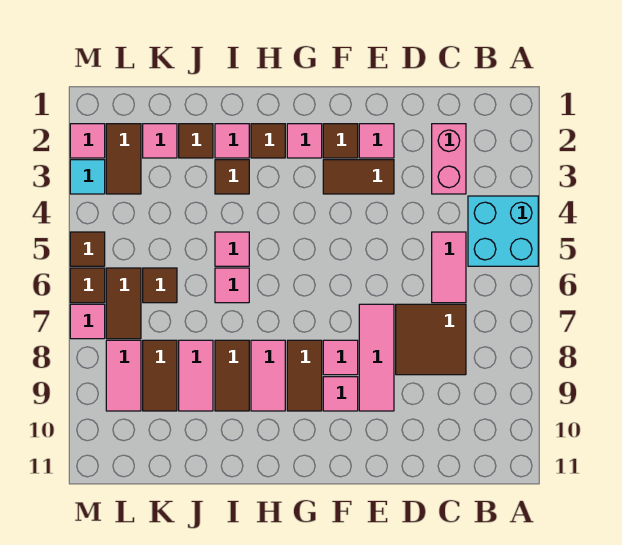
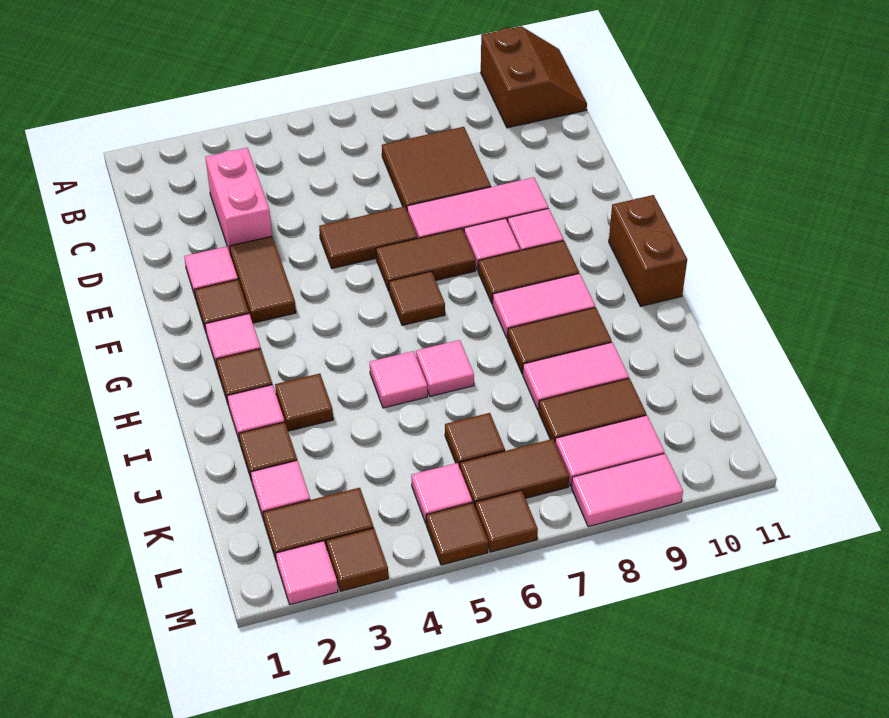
cyan 2x2 brick [468,196,538,266] -> none
none -> brown 2x2 slope [481,26,587,128]
pink 1x2 brick [432,124,466,194] -> pink 1x2 brick turned to [205,148,272,255]
pink 1x2 tile [432,232,466,303] -> pink 1x2 tile moved to [572,454,683,527]
none -> brown 1x2 tile [319,206,418,268]
none -> brown 1x2 tile [376,228,476,291]
none -> brown 1x1 tile [389,271,445,325]
none -> brown 1x2 brick [609,195,687,306]
cyan 1x1 tile [70,160,105,194] -> brown 1x1 tile [326,528,388,591]
pink 1x1 tile [70,304,105,339] -> pink 1x1 tile moved to [411,463,472,523]

